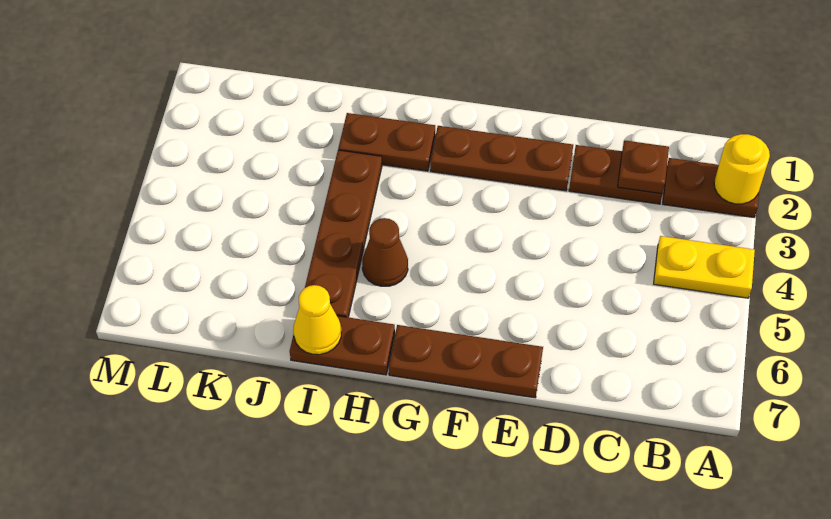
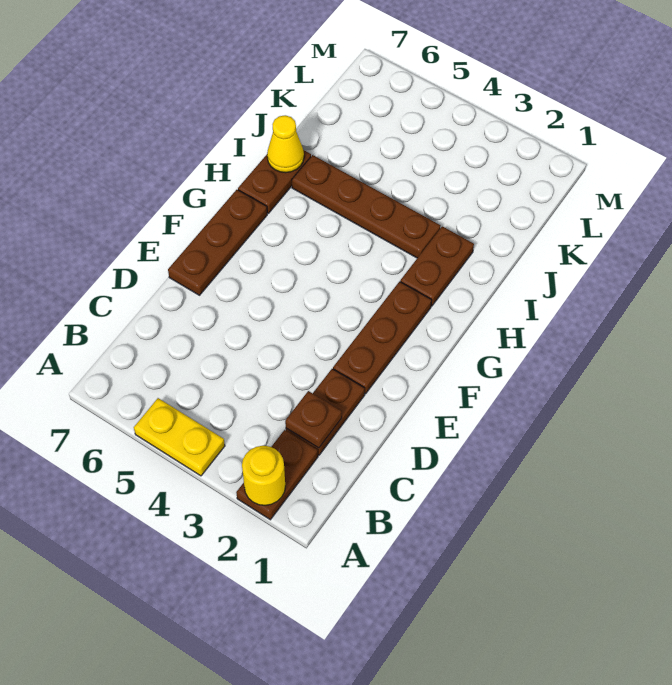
yellow 1x2 plate [654,236,755,298] -> yellow 1x2 plate turned to [134,398,225,476]
brown 1x1 cone [362,218,408,286] -> none

